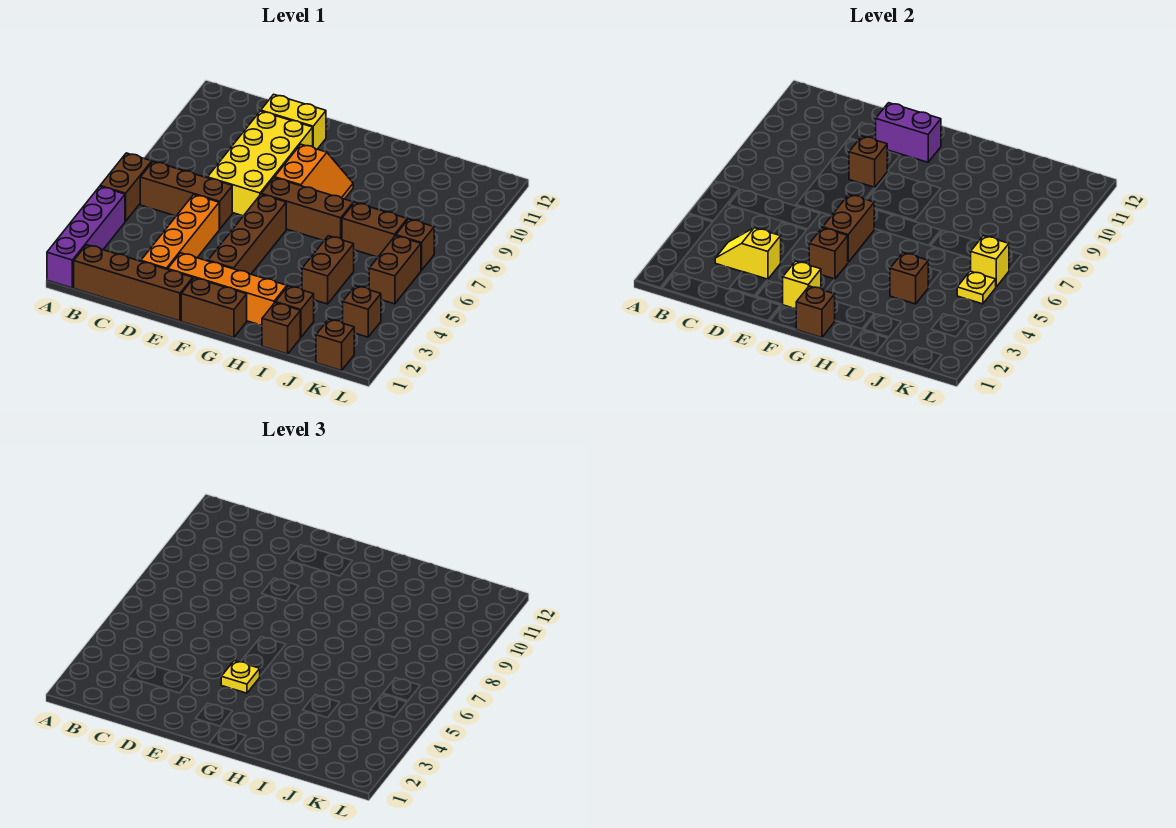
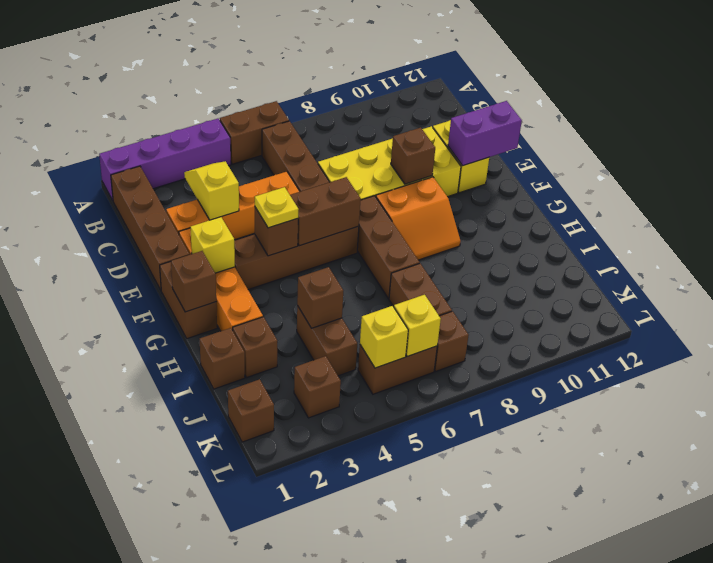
purple 1x2 brick [876,103,941,162] -> purple 1x2 brick turned to [448,101,522,166]
brown 1x2 brick [302,236,354,304] -> brown 1x2 brick turned to [297,306,357,376]
yellow 1x1 plate [957,271,996,304] -> yellow 1x1 brick [360,306,408,368]

